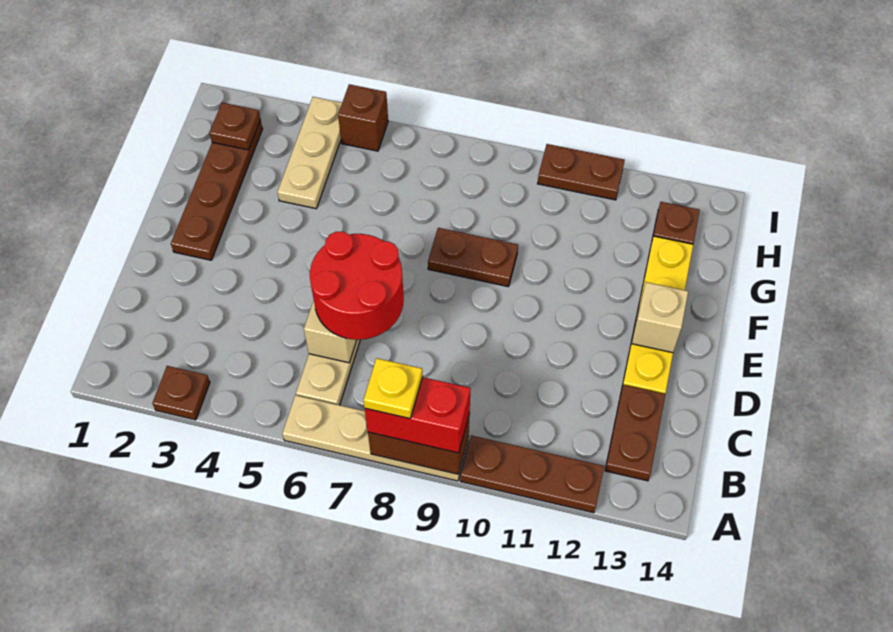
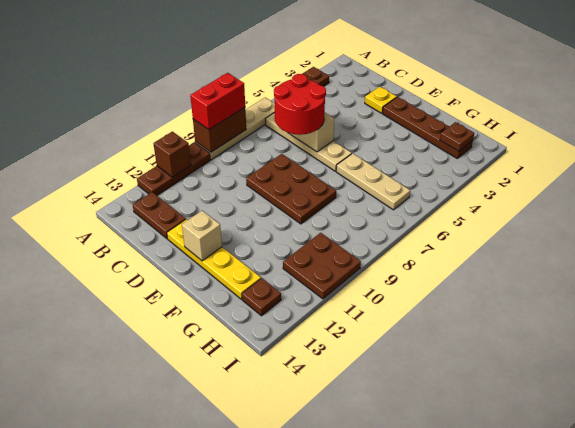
yellow 1x1 plate [364,358,423,419] -> yellow 1x1 plate moved to [365,87,397,113]
brown 1x2 plate [428,228,518,287] -> brown 2x3 plate [246,154,336,224]
tan 1x3 plate [277,97,342,209] -> tan 1x3 plate moved to [336,153,410,210]
brown 1x1 brick [338,84,388,151] -> brown 1x1 brick moved to [153,131,191,177]
brown 1x2 plate [538,144,625,200] -> brown 2x2 plate [283,233,361,299]

